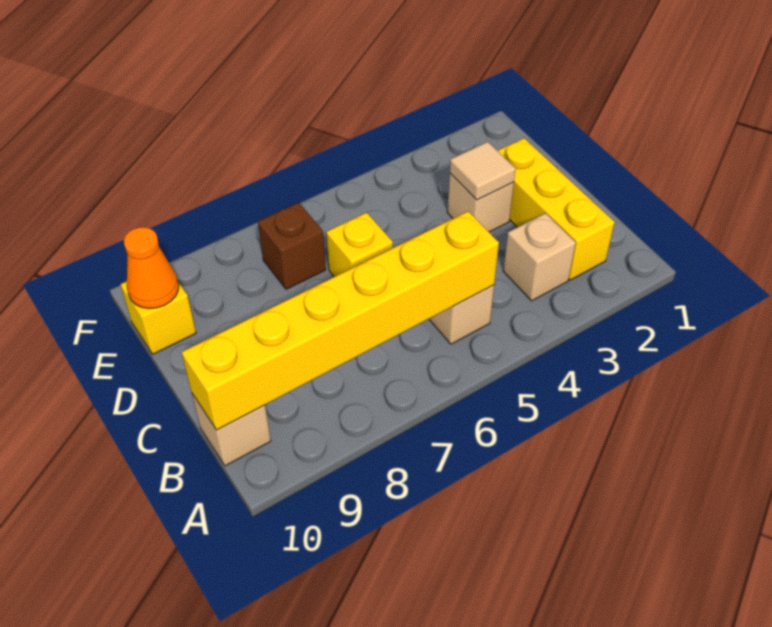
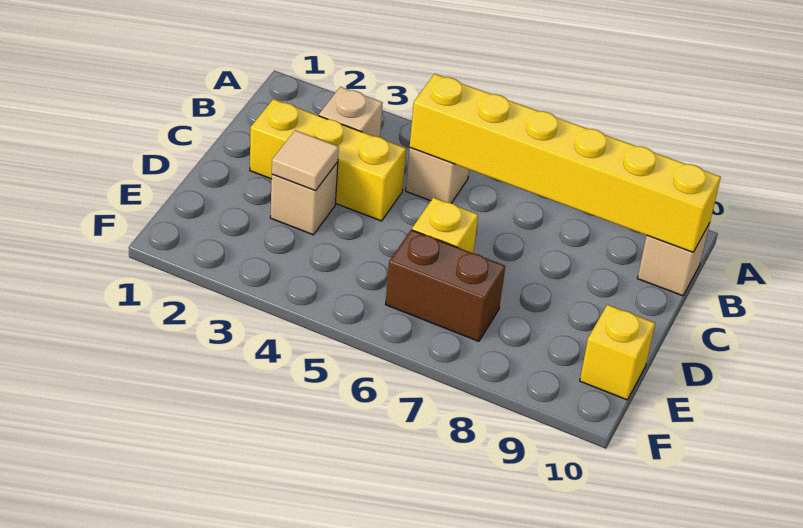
yellow 1x3 brick [498,138,615,280] -> yellow 1x3 brick turned to [250,99,406,221]
brown 1x1 brick [258,202,326,289] -> brown 1x2 brick [385,230,505,341]
orange 1x1 cone [124,227,179,309] -> none

